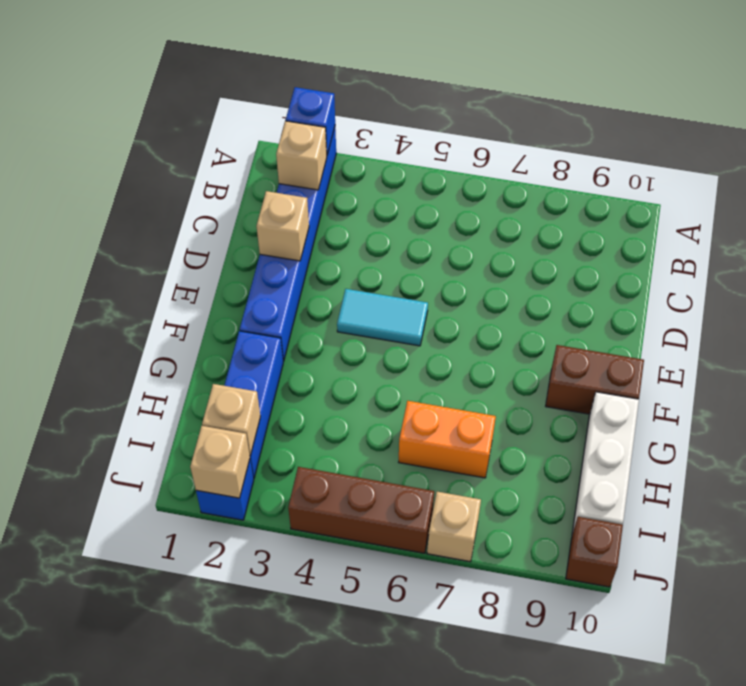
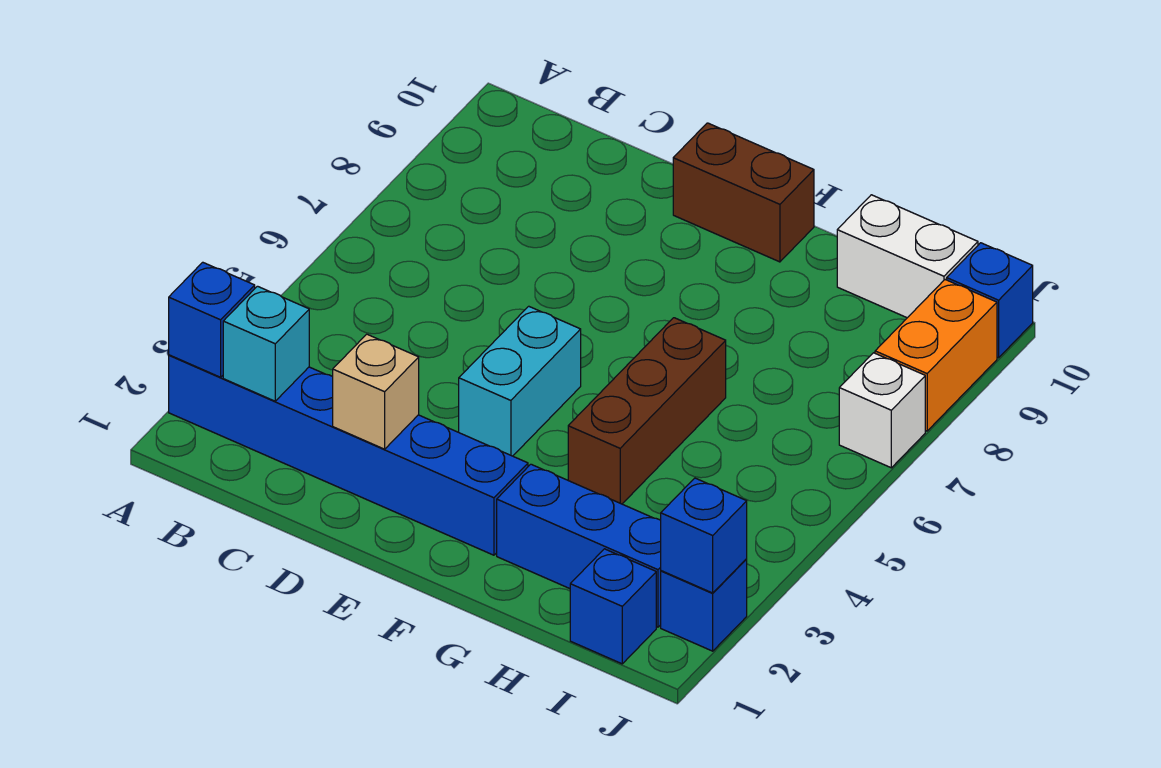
tan 1x1 brick [276,121,327,190] -> cyan 1x1 brick [223,286,309,401]
cyan 1x2 tile [337,289,428,346] -> cyan 1x2 brick [459,306,581,456]
brown 1x2 brick [546,345,644,414] -> brown 1x2 brick turned to [673,123,814,262]
white 1x3 brick [572,392,639,535] -> white 1x2 brick [837,195,978,318]
orange 1x2 brick [399,401,496,478] -> orange 1x2 brick moved to [875,280,997,431]
none -> blue 1x1 brick [570,549,656,664]
tan 1x1 brick [202,384,260,456] -> none
tan 1x1 brick [190,426,250,498] -> blue 1x1 brick [661,478,747,593]
brown 1x3 brick [288,467,434,553] -> brown 1x3 brick moved to [568,318,726,504]
tan 1x1 brick [427,492,481,562] -> white 1x1 brick [839,353,925,468]
brown 1x1 brick [566,517,623,587] -> blue 1x1 brick [947,243,1033,358]

